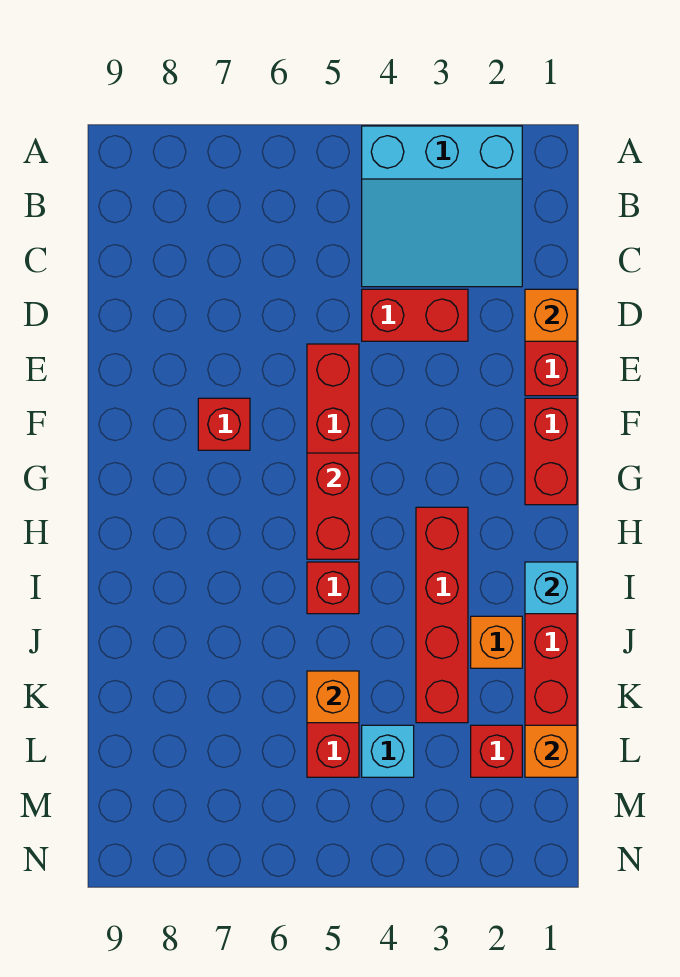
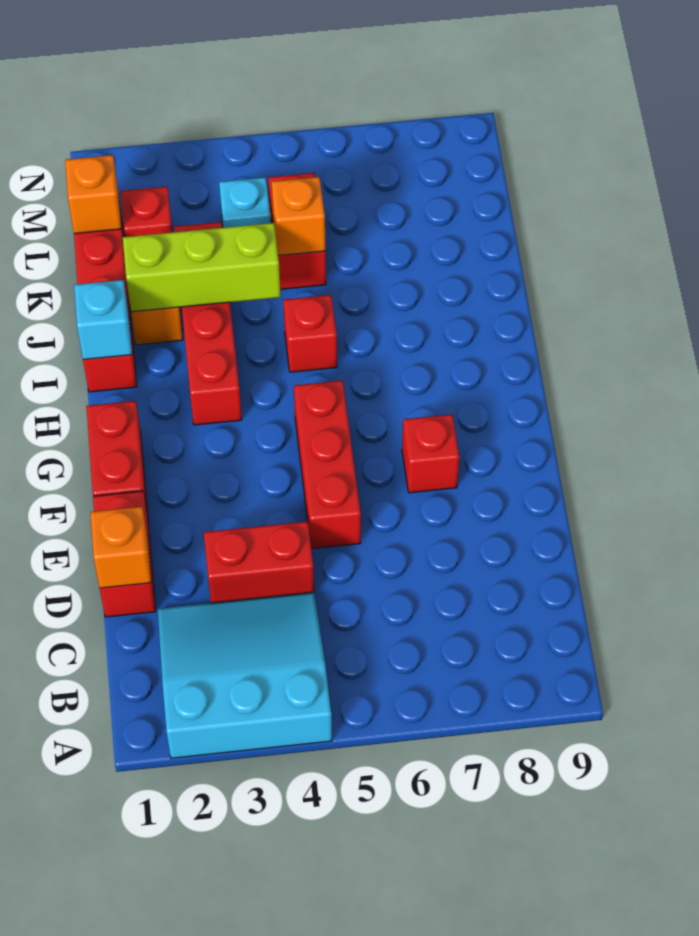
red 1x2 brick [307,453,359,559] -> none
none -> lime 1x3 brick [123,223,281,312]

